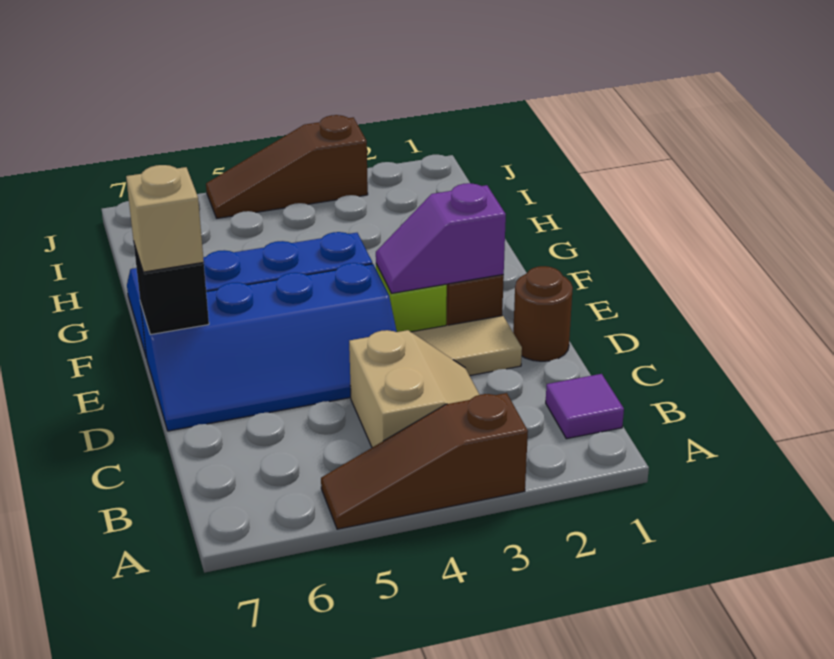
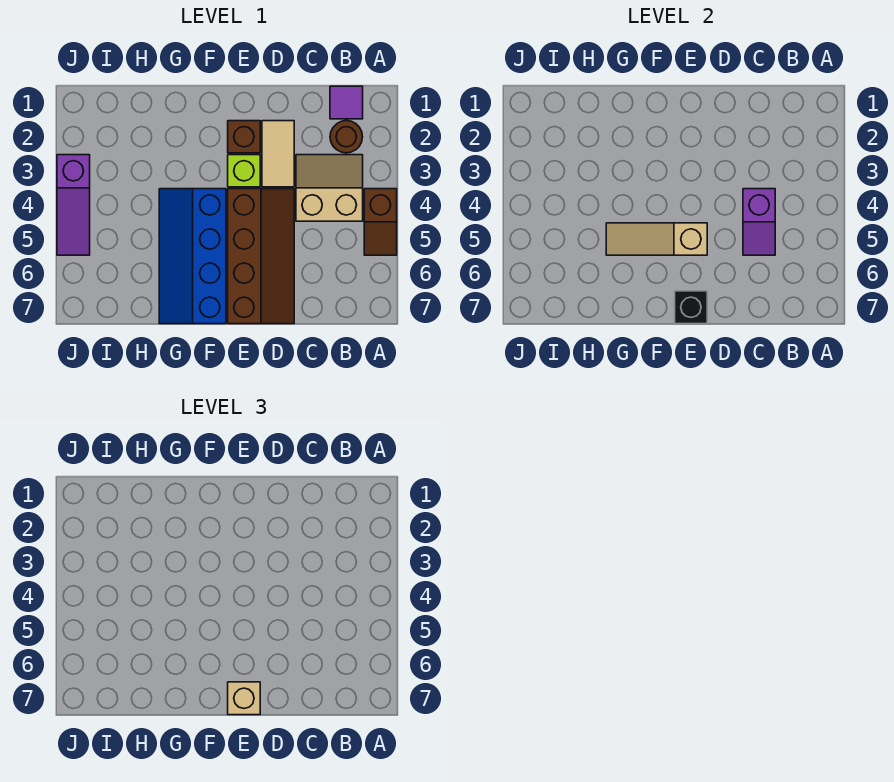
brown 1x3 slope [321,393,528,529] -> brown 1x2 slope [364,189,397,255]
brown 1x1 round brick [513,266,573,361] -> brown 1x1 round brick moved to [330,121,363,153]
blue 2x4 slope [141,263,397,431] -> brown 2x4 slope [228,189,294,324]
purple 1x2 slope [376,183,506,293] -> purple 1x2 slope moved to [743,189,775,255]
none -> tan 1x3 slope [606,223,707,255]
brown 1x3 slope [206,115,368,218] -> purple 1x3 slope [57,155,90,255]

